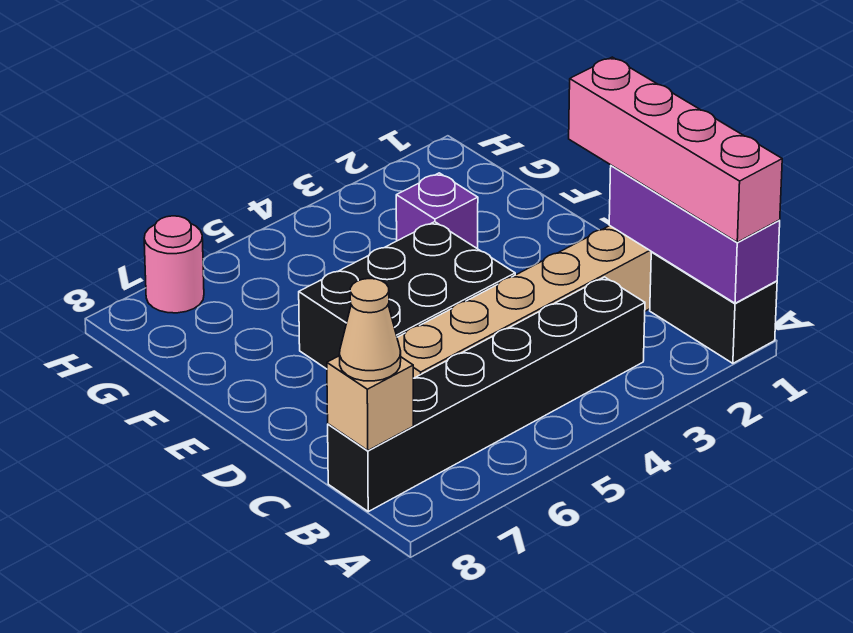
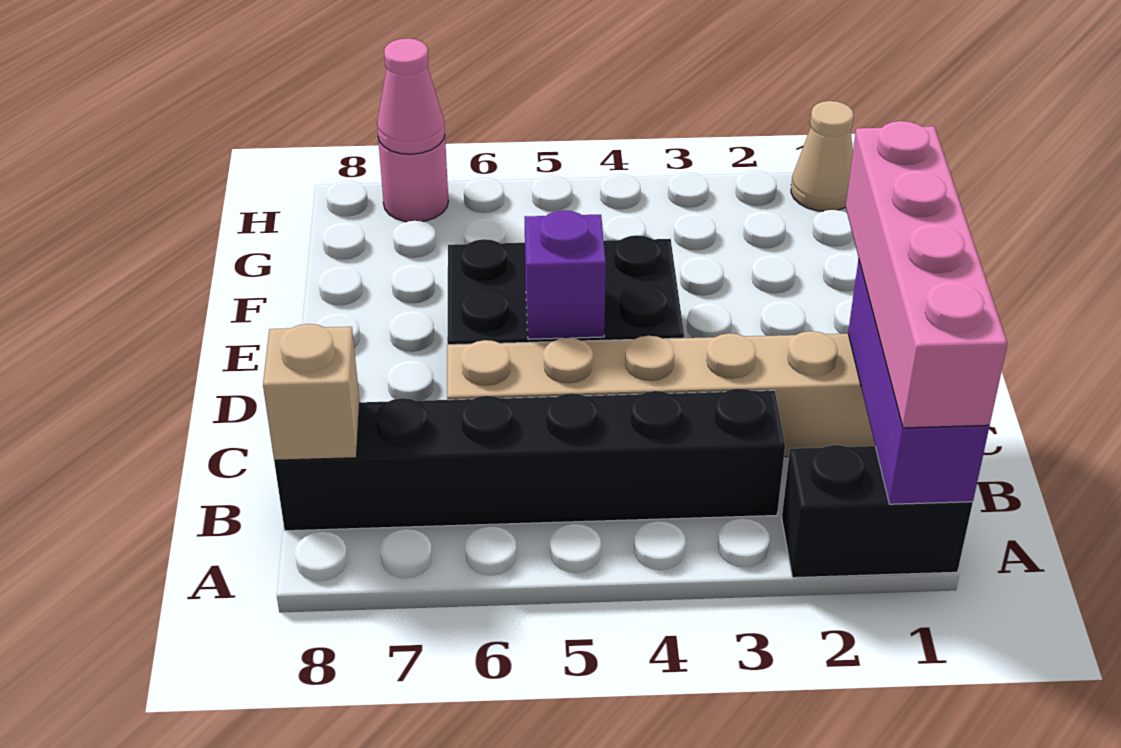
black 1x2 brick [650,252,777,363] -> black 1x2 brick turned to [782,445,973,578]
tan 1x1 cone [339,279,401,381] -> tan 1x1 cone moved to [791,101,854,211]
purple 1x1 brick [396,173,478,249] -> purple 1x1 brick moved to [525,210,606,339]
none -> pink 1x1 cone [377,38,445,154]

